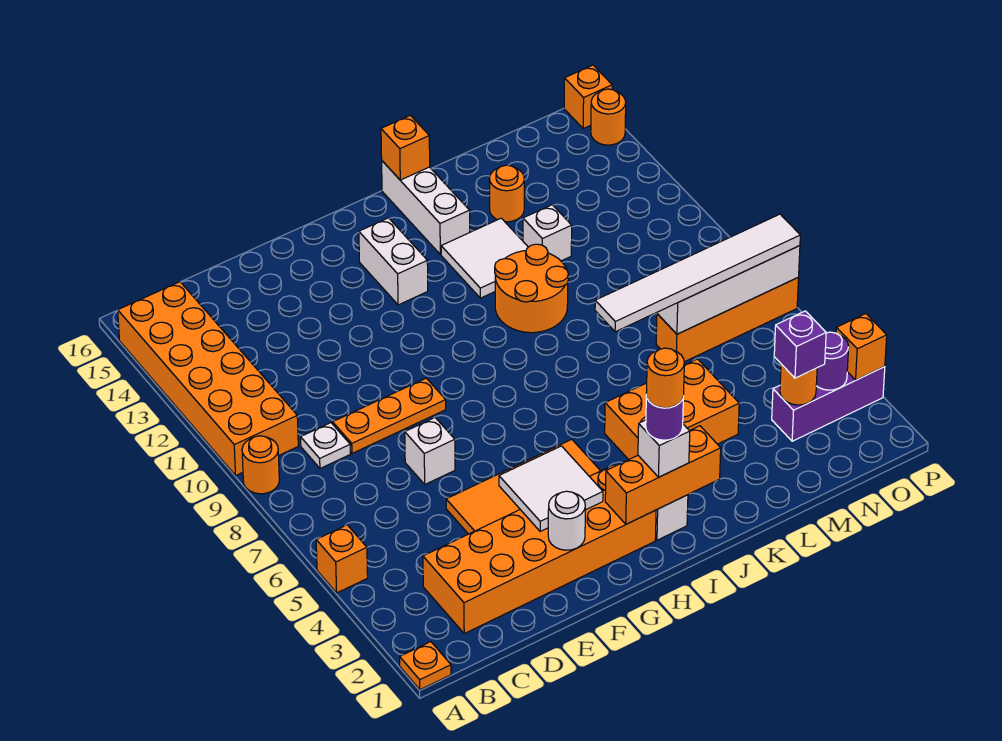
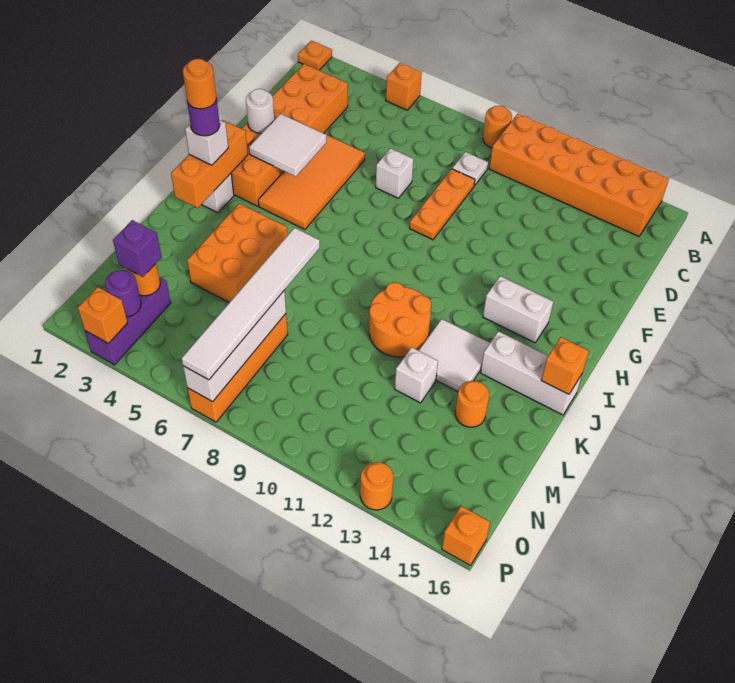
orange 1x1 round brick [591,89,626,145] -> orange 1x1 round brick moved to [360,462,393,510]

